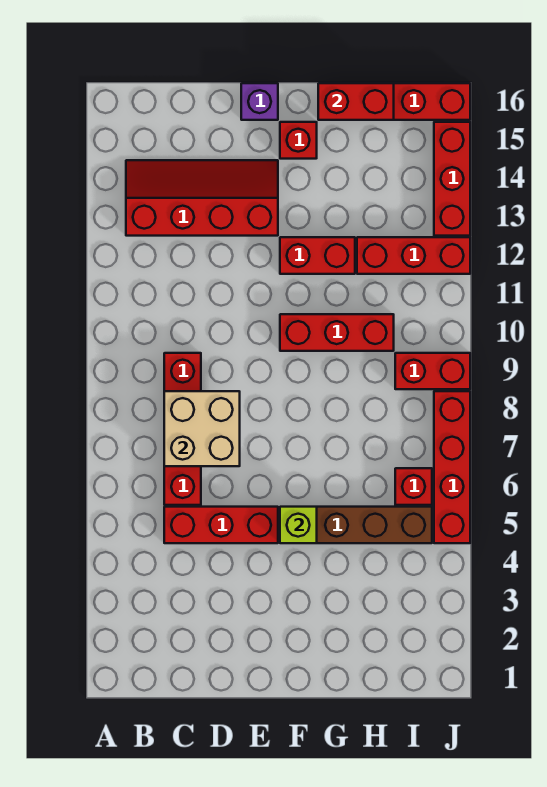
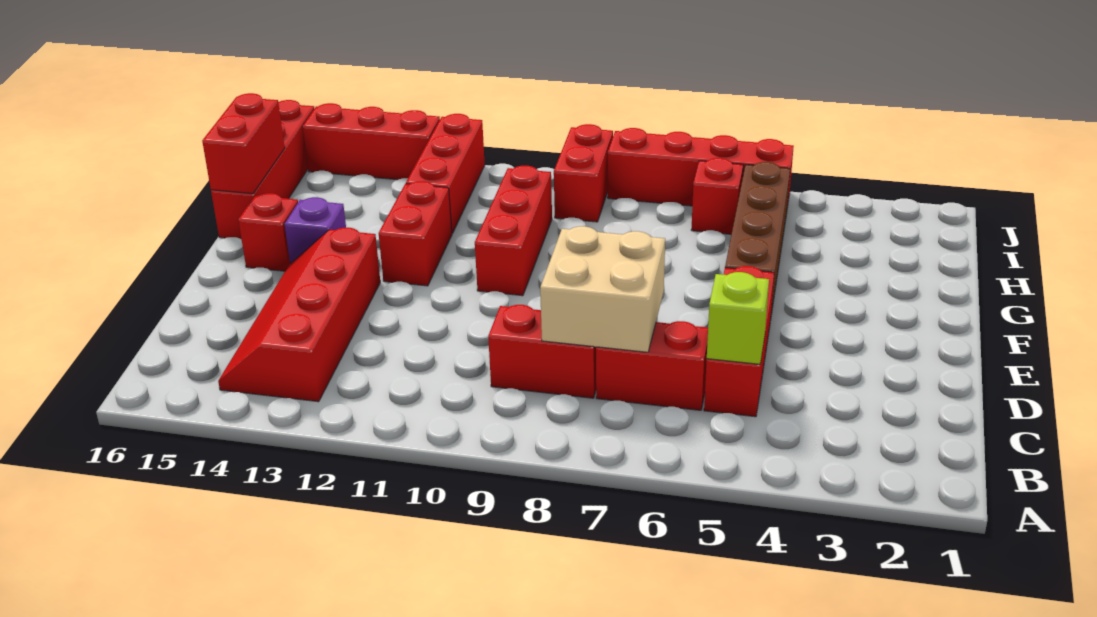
purple 1x1 brick [241,83,278,120] -> purple 1x1 brick moved to [285,197,346,263]
lime 1x1 brick [280,507,317,543] -> lime 1x1 brick moved to [707,272,769,364]

